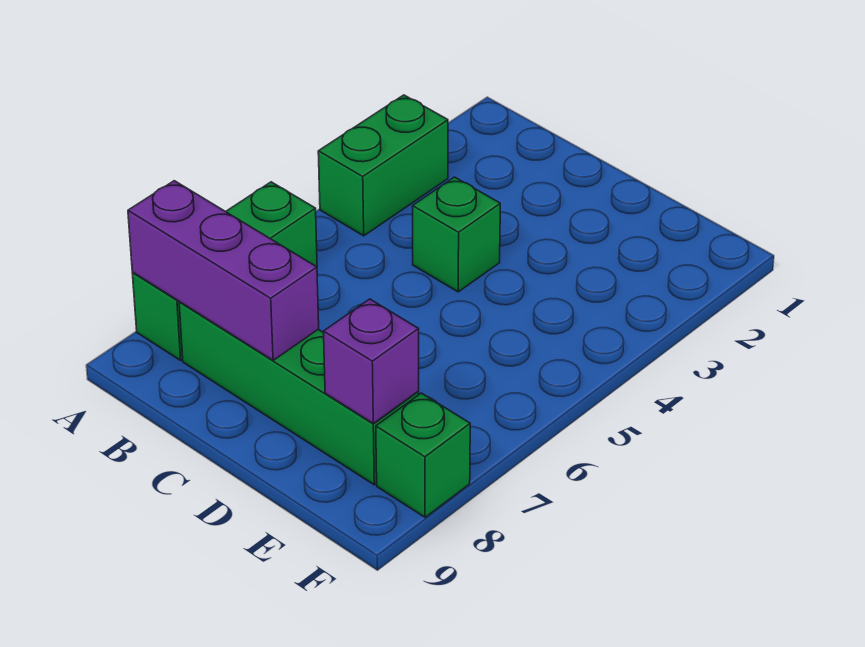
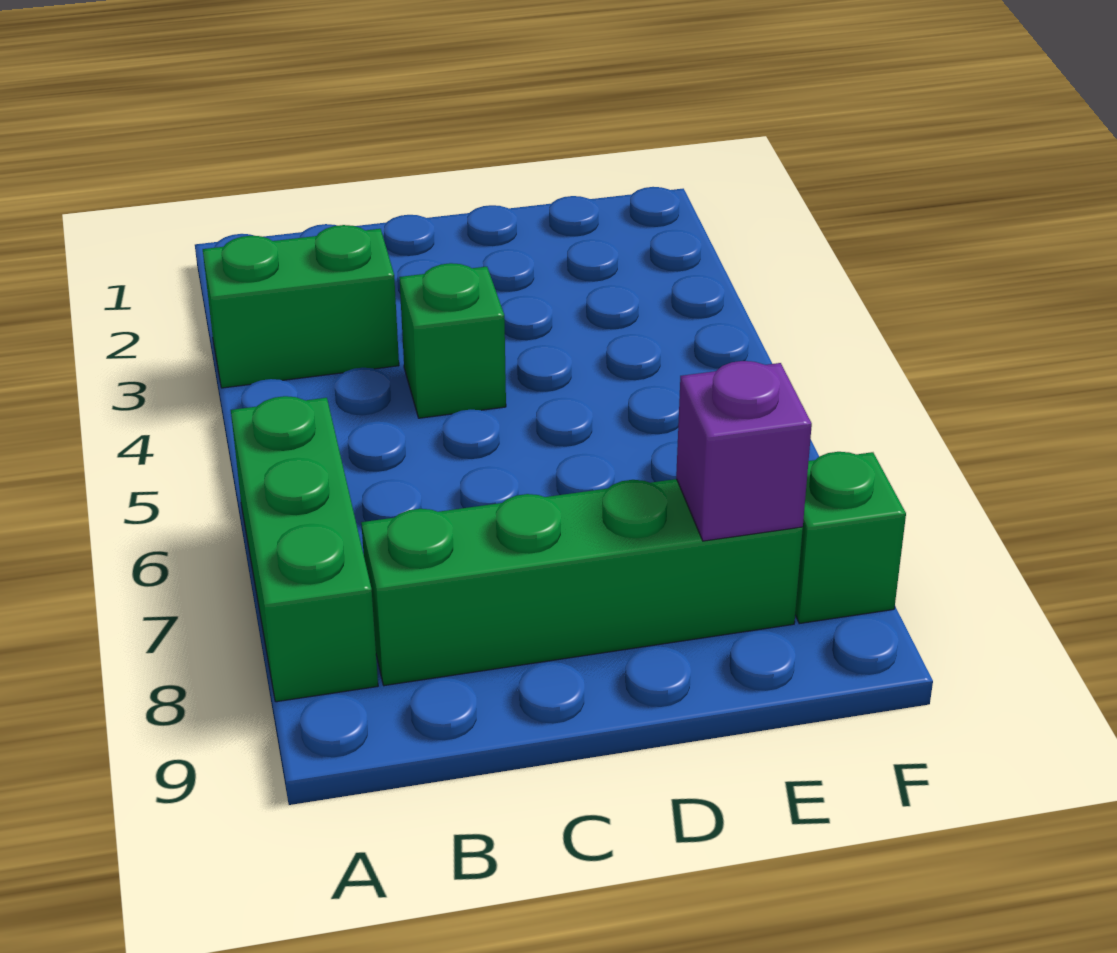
green 1x2 brick [318,95,448,236] -> green 1x2 brick turned to [203,225,399,388]
purple 1x3 brick [128,181,319,360] -> none

